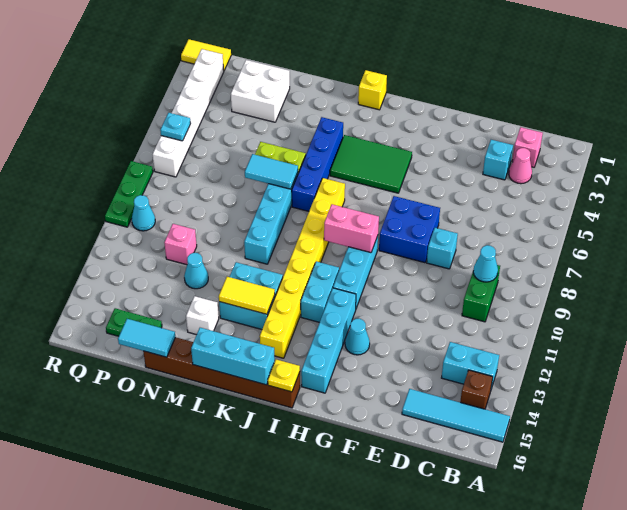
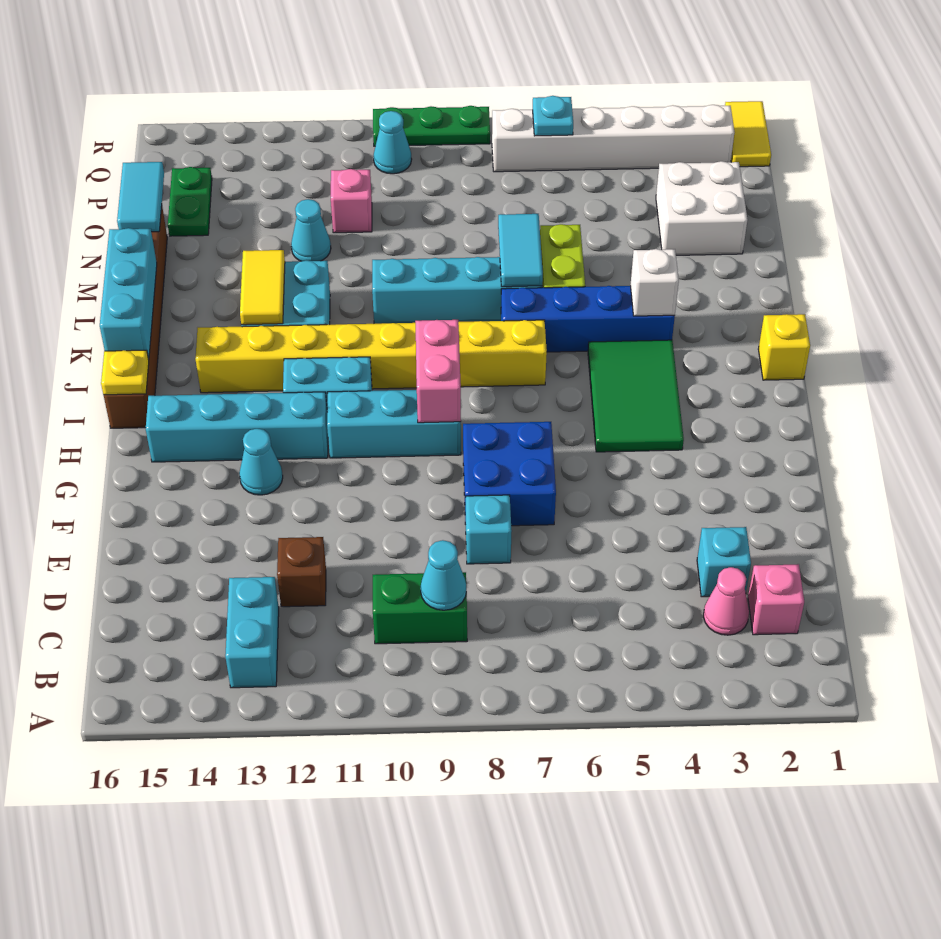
cyan 1x4 tile [402,389,510,442] -> none
brown 1x1 brick [460,370,493,409] -> brown 1x1 brick moved to [277,537,326,607]
white 1x1 brick [186,296,219,335] -> white 1x1 brick moved to [630,249,679,316]

